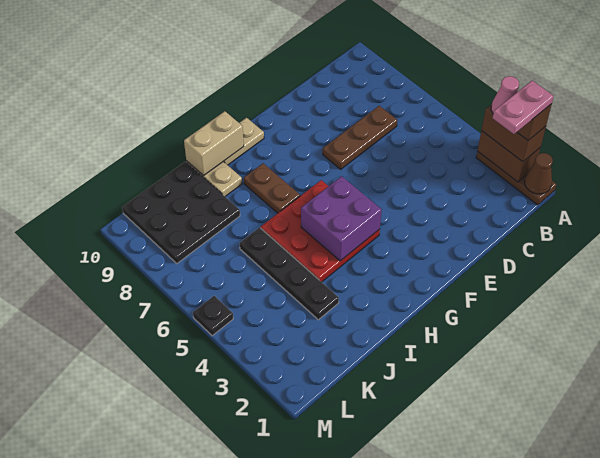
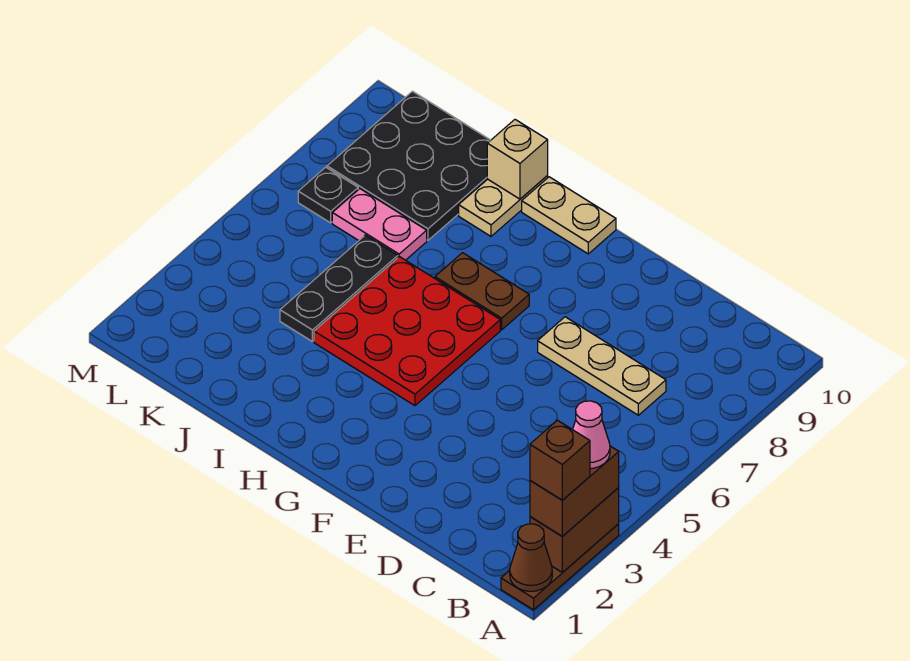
pink 1x2 plate [493,80,554,134] -> pink 1x2 plate moved to [332,189,427,260]
brown 1x3 plate [323,106,397,169] -> tan 1x3 plate [538,317,666,415]
purple 2x2 brick [301,176,382,261] -> none
brown 1x2 plate [244,163,300,213] -> brown 1x2 plate turned to [435,253,529,330]
tan 1x2 brick [184,111,244,176] -> tan 1x1 brick [487,120,548,199]
black 1x4 plate [240,227,339,320] -> black 1x3 plate [280,235,398,341]
black 1x1 plate [193,296,233,336] -> black 1x1 plate moved to [298,167,358,223]

